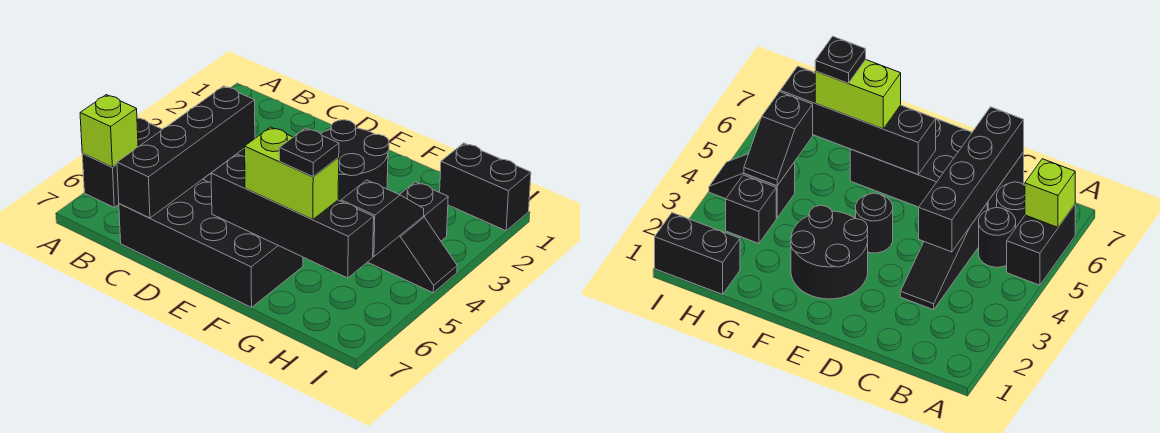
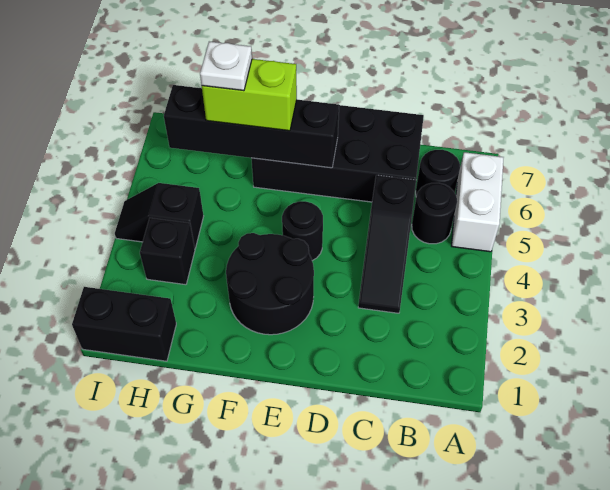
black 1x2 brick [82,118,162,207] -> white 1x2 brick [452,152,504,252]
lime 1x1 brick [80,95,138,167] -> none
black 1x4 brick [117,86,255,218] -> none
black 1x1 plate [279,128,339,177] -> white 1x1 plate [200,42,252,91]
black 1x2 slope [341,180,424,257] -> none

